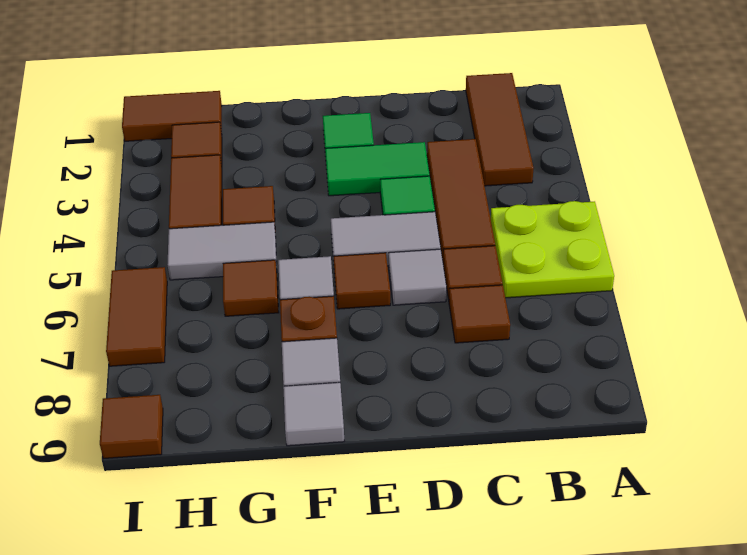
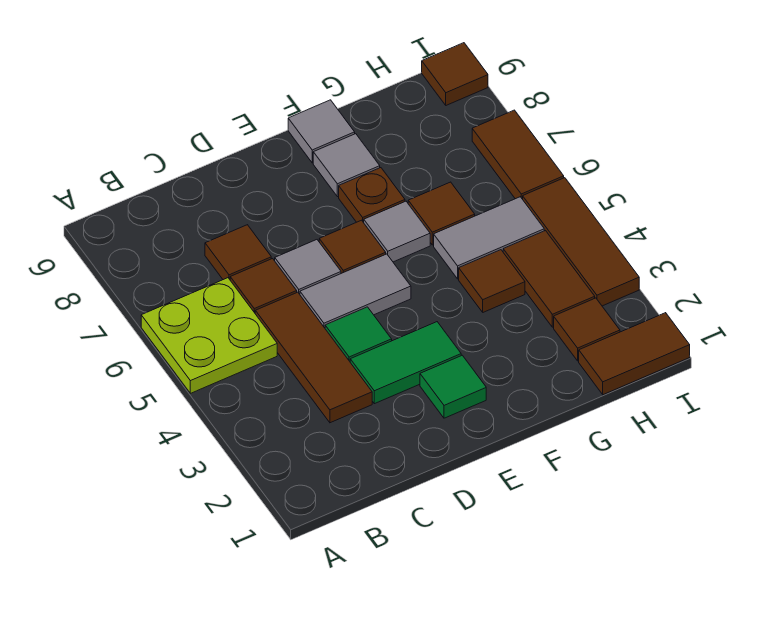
brown 1x3 tile [466,73,534,186] -> brown 1x3 tile moved to [523,178,639,306]

